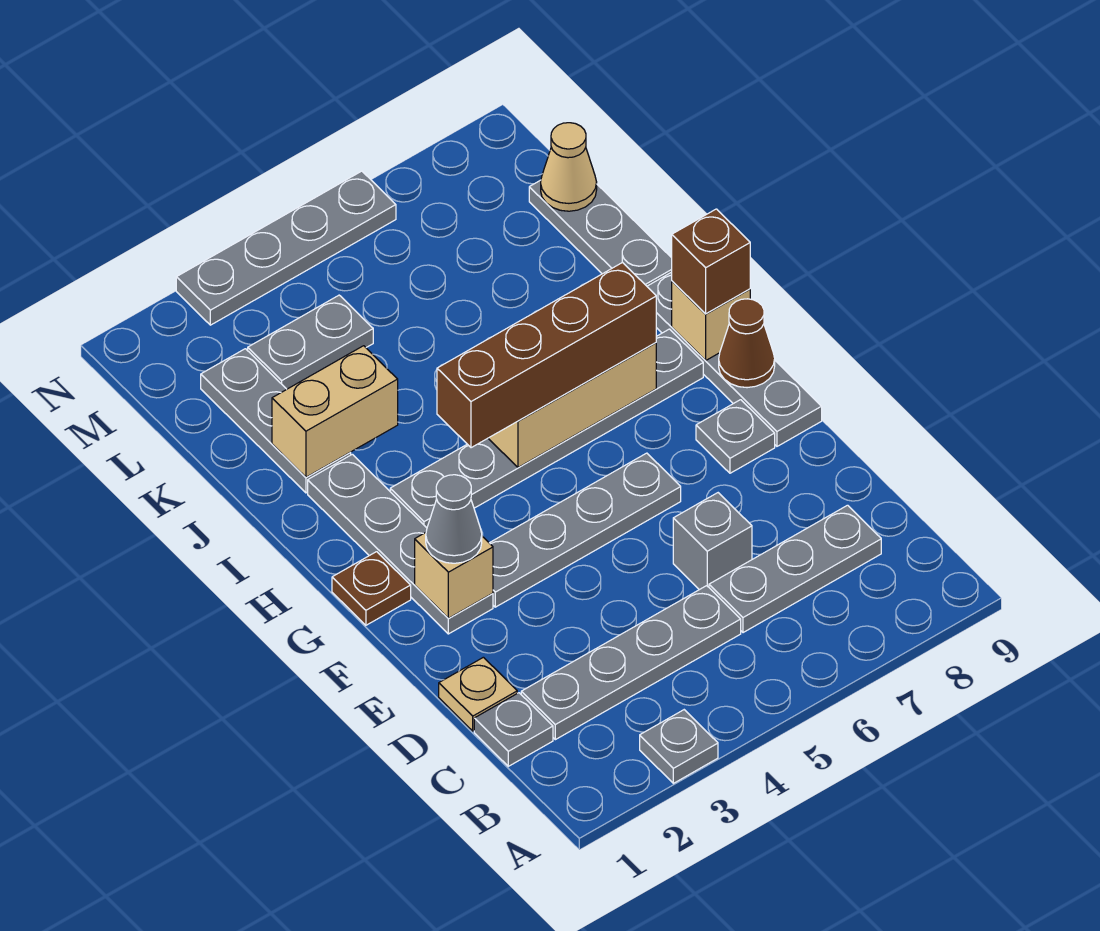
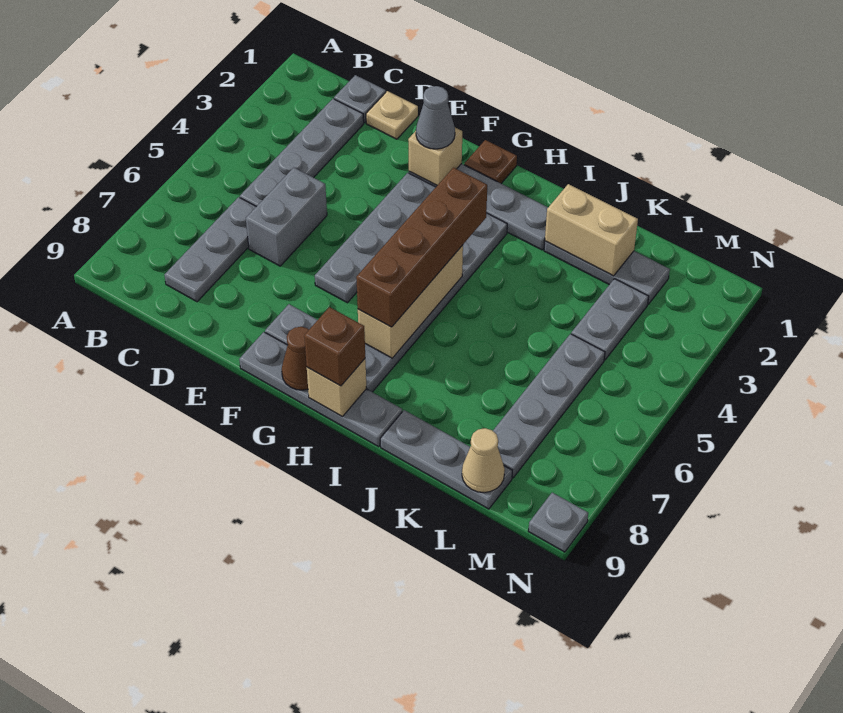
grey 1x1 plate [640,710,718,783] -> grey 1x1 plate moved to [528,493,588,552]
grey 1x1 brick [673,493,752,590] -> grey 1x2 brick [246,168,327,266]
tan 1x2 brick [272,346,398,477] -> tan 1x2 brick turned to [545,184,638,276]
grey 1x4 plate [176,171,396,325] -> grey 1x4 plate moved to [493,334,605,478]

